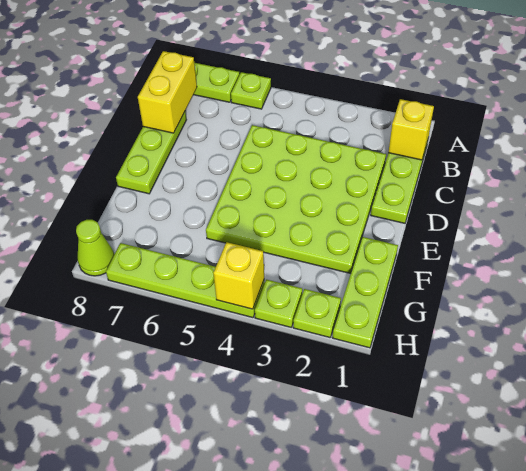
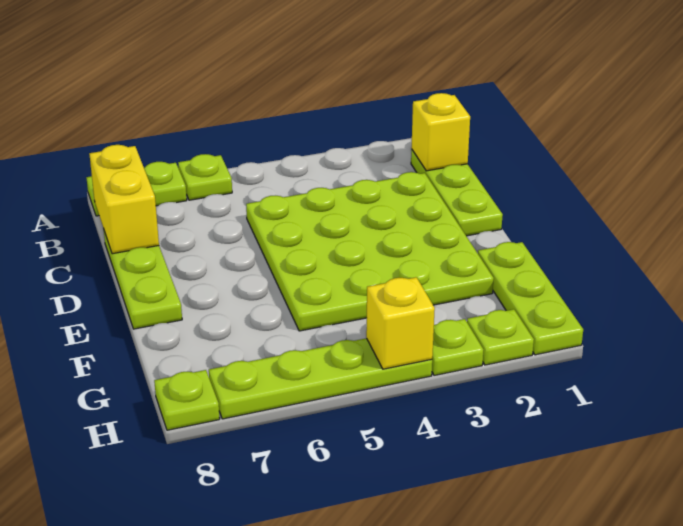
lime 1x1 cone [76,220,114,276] -> lime 1x1 plate [154,370,220,430]

